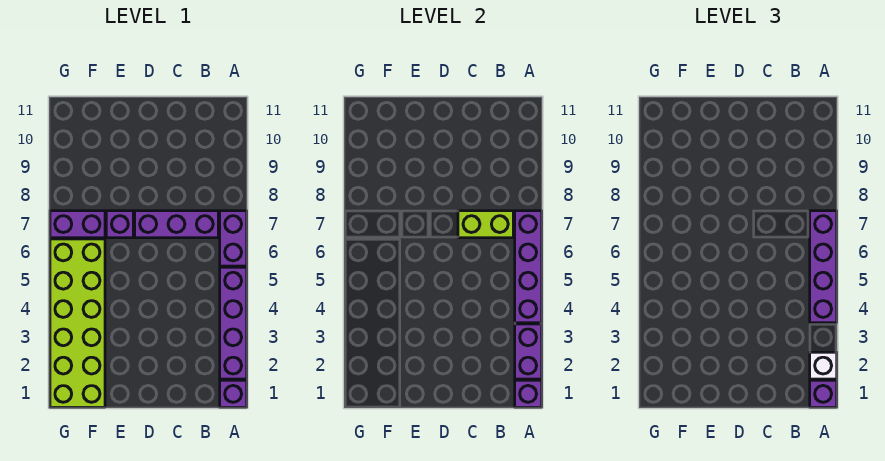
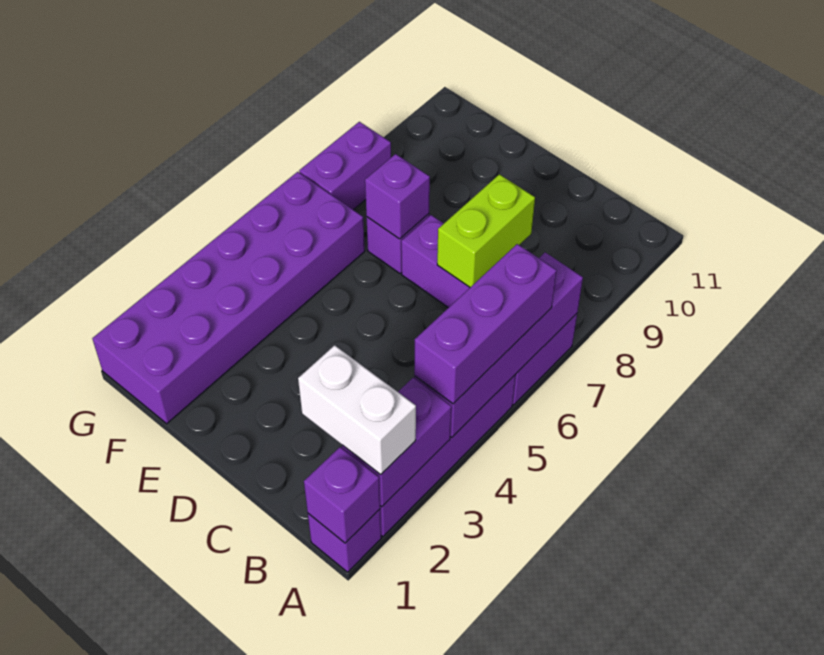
purple 1x1 brick [810,380,837,407] -> purple 1x1 brick moved to [365,154,430,239]
white 1x1 brick [810,352,837,379] -> white 1x2 brick [298,345,416,475]
purple 1x4 brick [810,211,837,323] -> purple 1x3 brick [414,244,557,404]
lime 1x2 brick [458,211,513,238] -> lime 1x2 brick turned to [437,174,535,287]
lime 2x6 brick [50,239,105,407] -> purple 2x6 brick [92,172,365,424]
purple 1x2 brick [50,211,105,238] -> purple 1x2 brick turned to [299,122,391,210]

